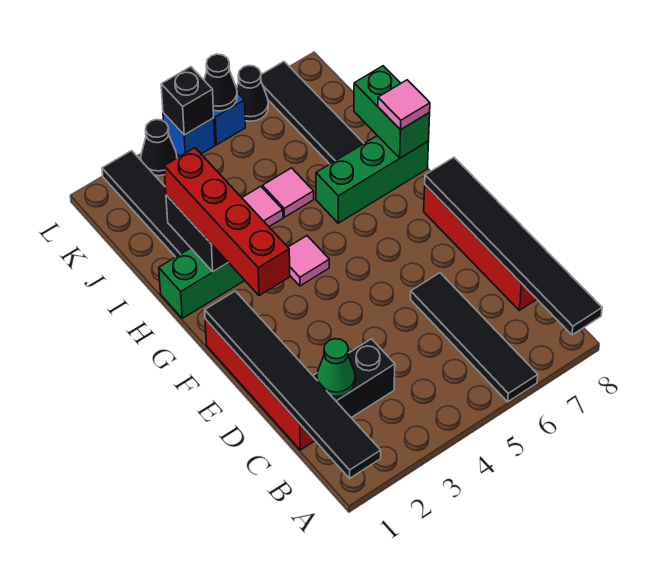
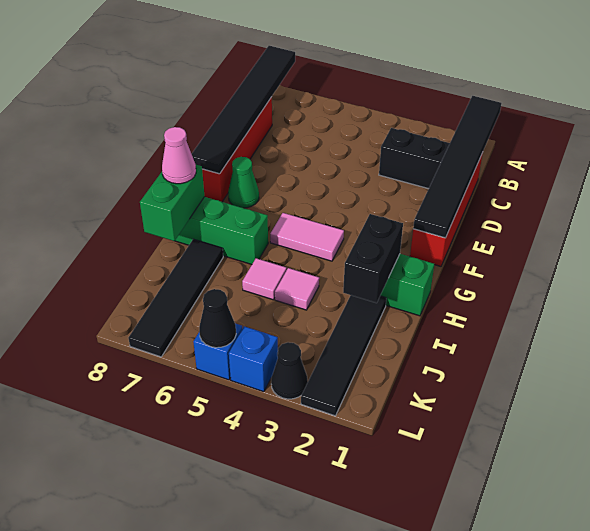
black 1x4 tile [410,273,538,402] -> none
green 1x1 cone [317,339,355,397] -> green 1x1 cone moved to [228,157,259,208]
red 1x4 brick [164,148,290,296] -> none
pink 1x1 tile [288,236,329,286] -> pink 1x2 tile [270,213,344,261]
pink 1x1 tile [378,80,430,130] -> pink 1x1 cone [162,127,196,184]
black 1x1 brick [161,67,214,135] -> none
black 1x1 cone [237,66,268,121] -> none

